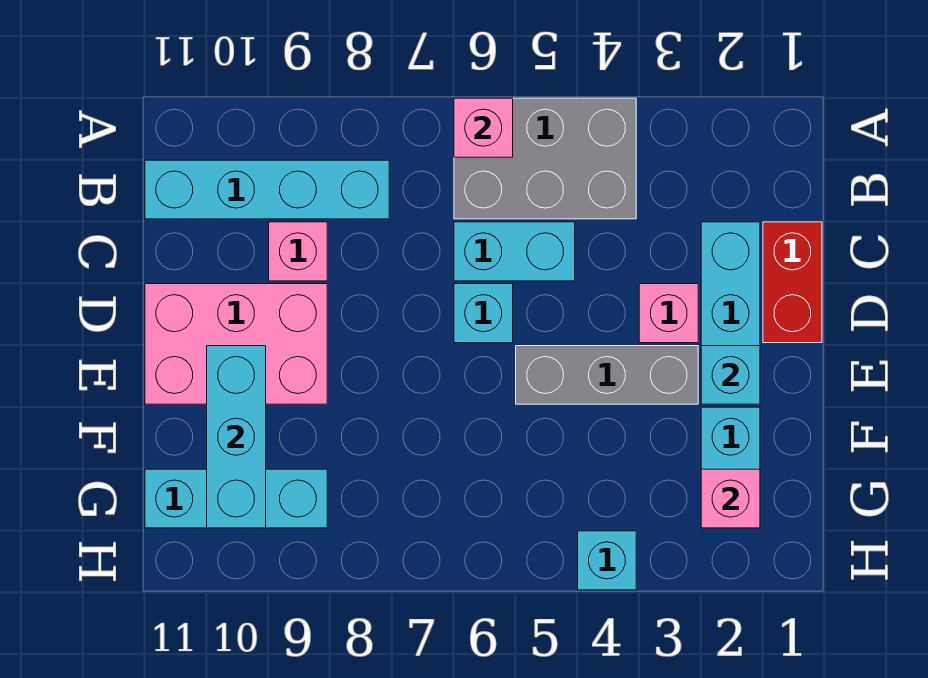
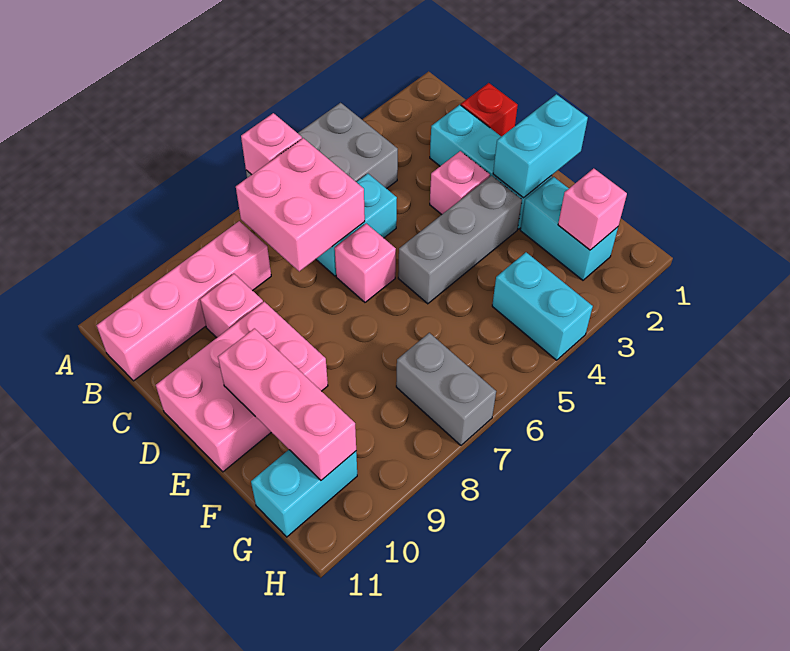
none -> pink 2x2 brick [236,138,365,271]
cyan 1x4 brick [145,160,389,219] -> pink 1x4 brick [97,221,271,381]
red 1x2 brick [763,222,822,343] -> red 1x1 brick [461,83,518,137]
cyan 1x1 brick [454,284,513,343] -> pink 1x1 brick [335,224,396,302]
cyan 1x1 brick [701,346,760,404] -> cyan 1x2 brick [493,94,588,198]
cyan 1x3 brick [207,346,266,528] -> pink 1x3 brick [218,328,356,480]
none -> grey 1x2 brick [396,333,496,445]
cyan 1x3 brick [145,469,327,528] -> cyan 1x2 brick [251,450,357,537]
cyan 1x1 brick [578,531,636,590] -> cyan 1x2 brick [492,252,593,360]

